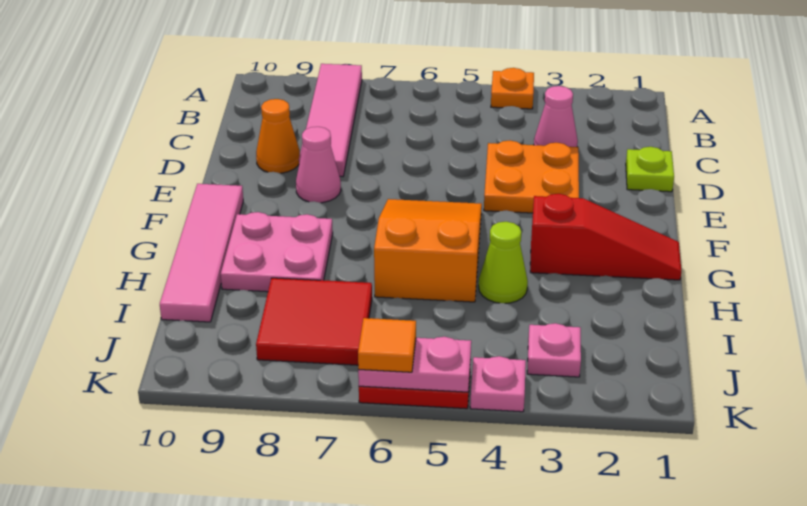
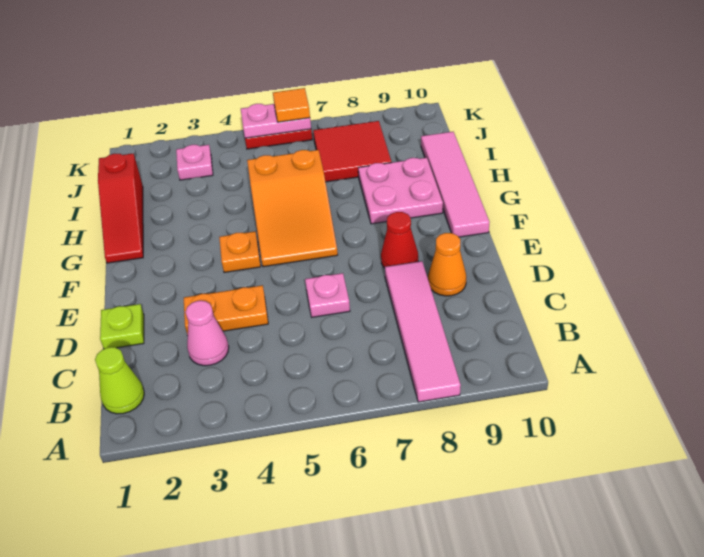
orange 1x1 plate [491,68,534,109] -> orange 1x1 plate moved to [219,231,261,273]
orange 2x2 plate [484,141,579,213] -> orange 1x2 plate [184,285,268,335]
pink 1x1 cone [296,127,341,203] -> red 1x1 cone [381,212,418,268]
red 1x3 slope [530,194,681,280] -> red 1x3 slope turned to [98,153,143,263]
lime 1x1 cone [479,222,528,303] -> lime 1x1 cone moved to [95,347,144,414]
pink 1x1 plate [470,356,526,412] -> pink 1x1 plate moved to [305,273,350,317]

